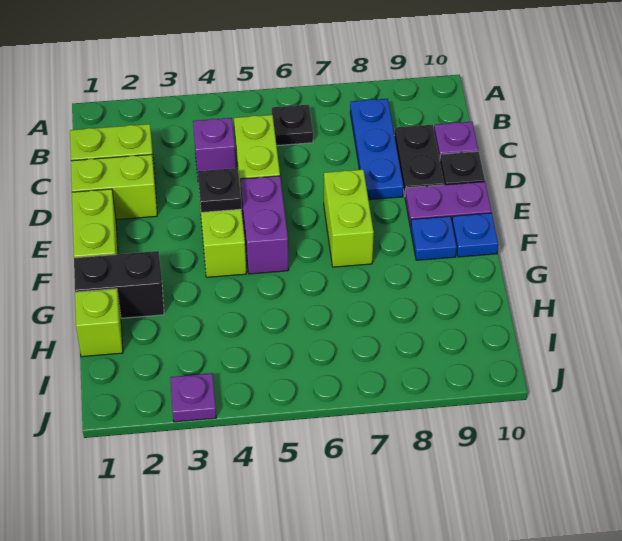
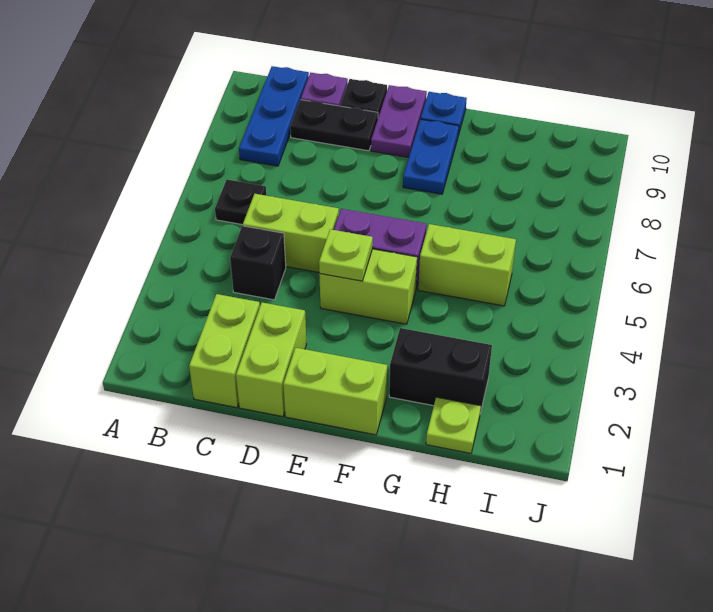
blue 1x3 plate [350,99,403,200] -> blue 1x3 plate turned to [239,66,309,166]
purple 1x1 brick [193,118,236,177] -> black 1x1 brick [230,226,286,300]
black 1x1 plate [198,168,242,212] -> lime 1x1 plate [319,229,373,281]
lime 1x2 brick [324,170,374,267] -> lime 1x2 brick moved to [418,224,516,306]
blue 1x1 plate [411,216,457,260] -> blue 1x2 plate [403,119,459,194]
black 1x2 brick [74,251,164,318] -> black 1x2 brick turned to [389,328,492,413]
lime 1x1 brick [75,289,123,357] -> lime 1x1 plate [426,397,481,453]
purple 1x1 plate [170,374,216,422] -> none

